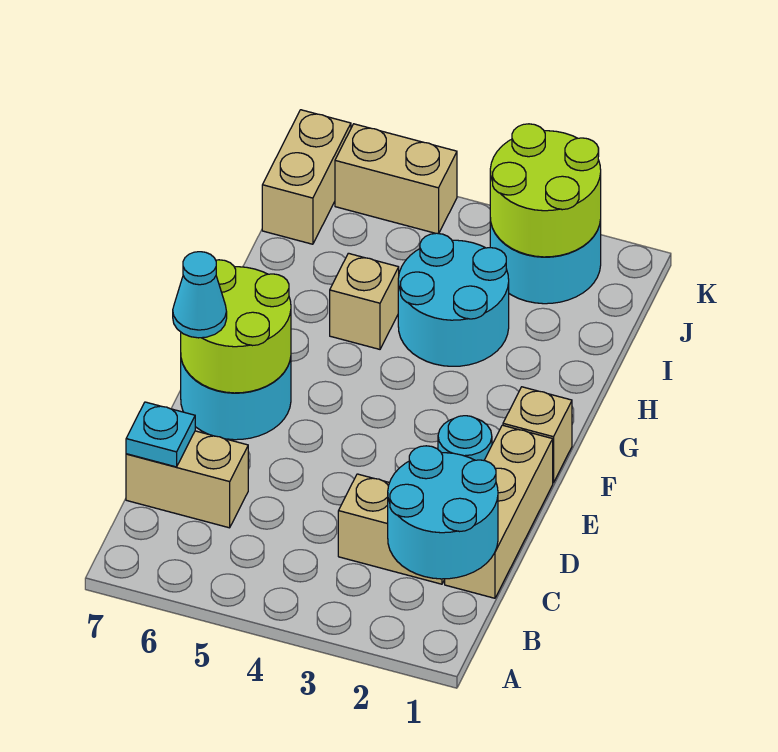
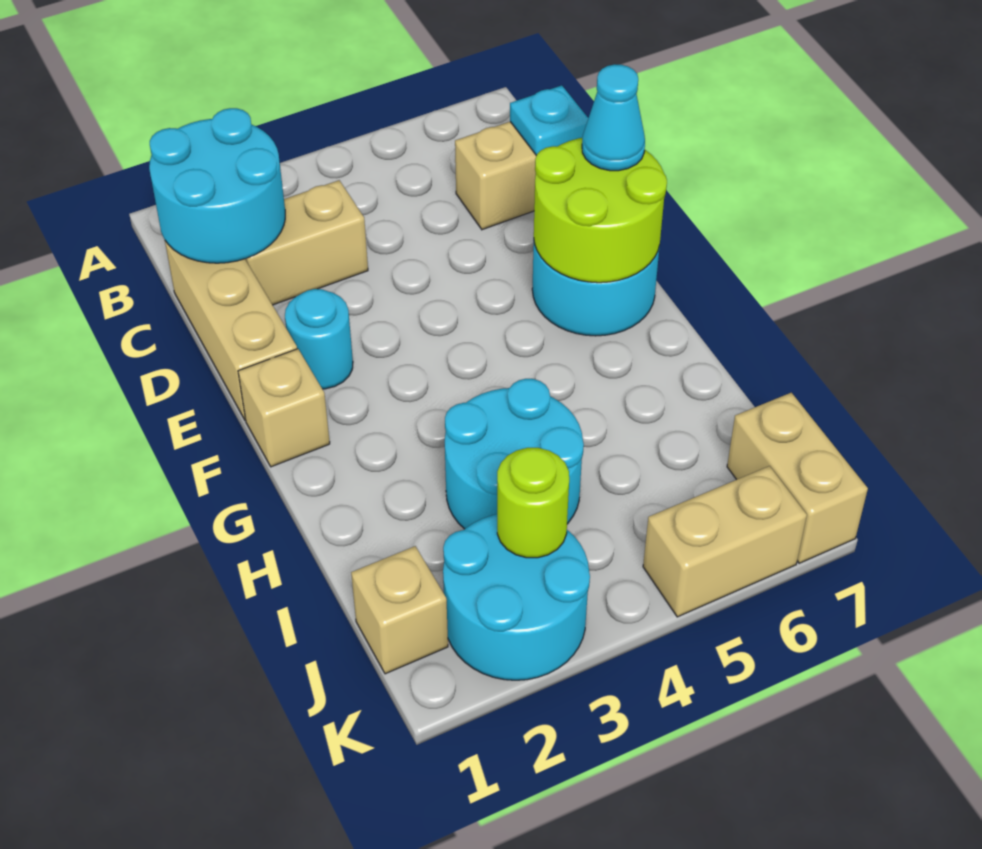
tan 1x1 brick [330,253,399,349] -> tan 1x1 brick moved to [351,546,448,674]
lime 2x2 round brick [490,124,601,257] -> lime 1x1 round brick [497,448,569,558]

